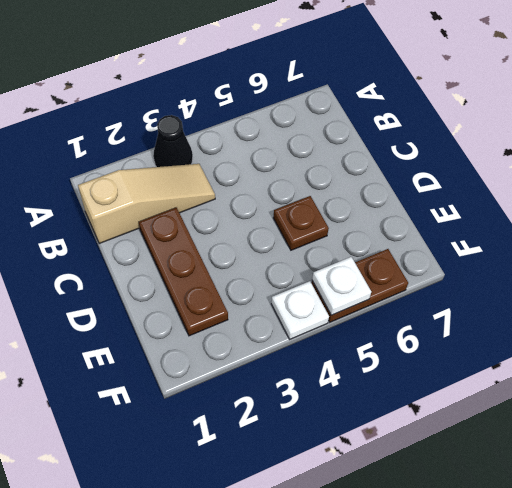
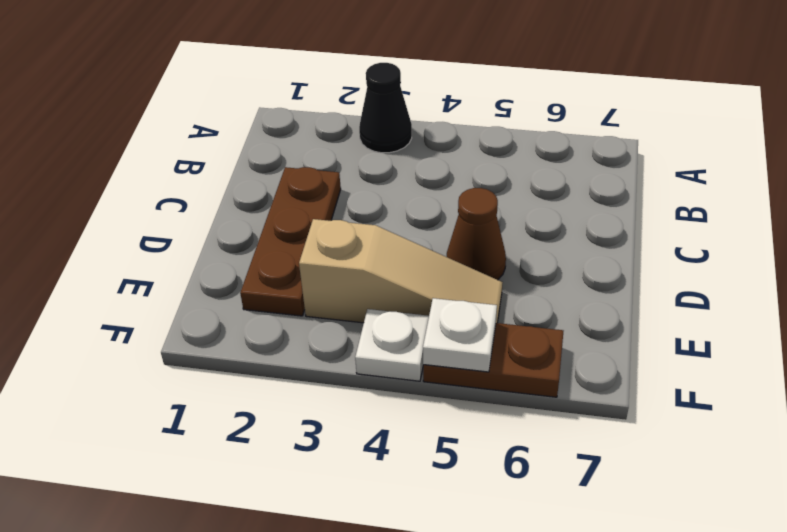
tan 1x3 slope [78,164,215,244] -> tan 1x3 slope moved to [299,219,503,323]
brown 1x1 plate [273,196,329,250] -> brown 1x1 cone [447,188,506,280]

